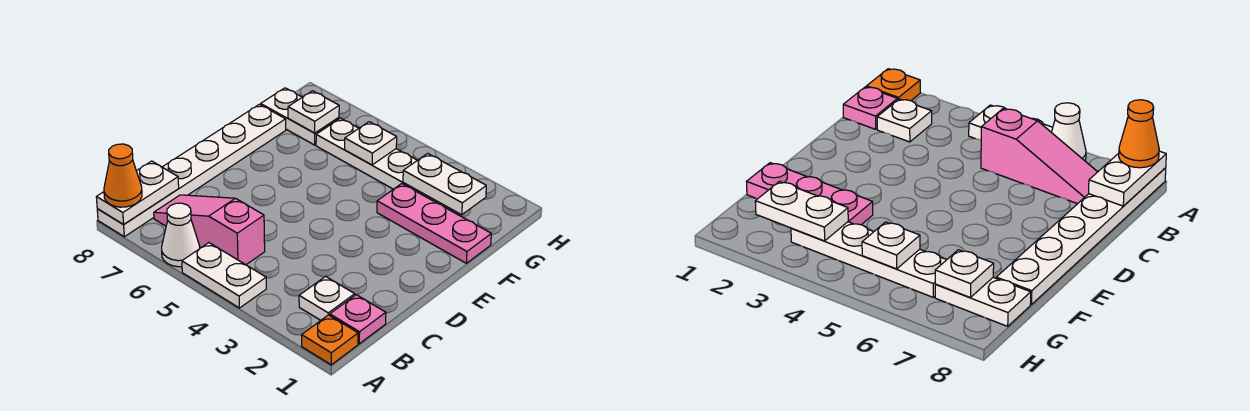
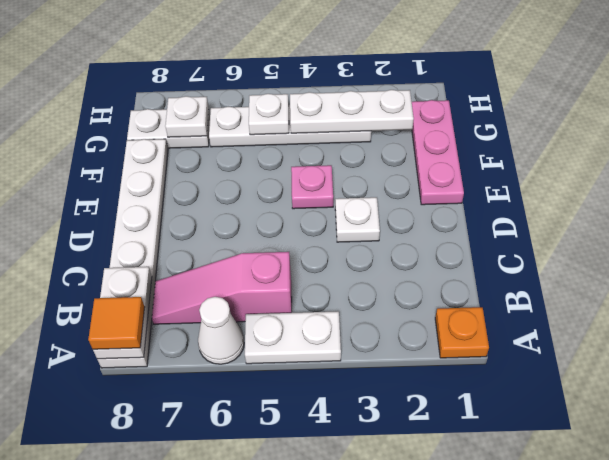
orange 1x1 cone [104,144,142,207] -> orange 1x1 tile [88,297,145,349]
pink 1x1 plate [330,295,386,344] -> pink 1x1 plate moved to [291,165,333,209]
white 1x1 plate [299,276,355,320] -> white 1x1 plate moved to [335,197,380,242]
pink 1x3 plate [377,184,491,263] -> pink 1x3 plate turned to [412,100,464,205]
white 1x2 plate [403,153,486,215] -> white 1x3 plate [290,90,414,133]

